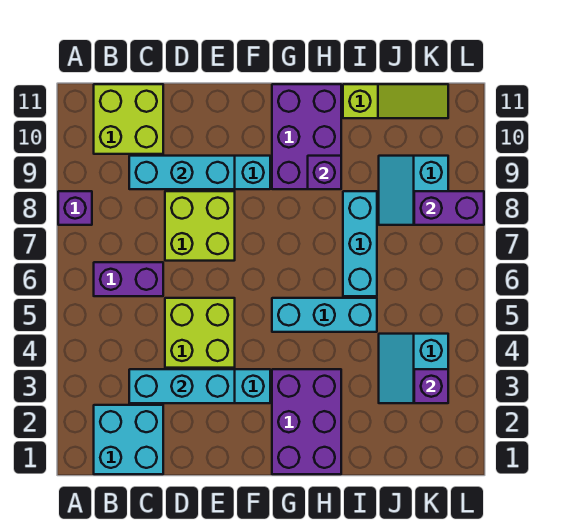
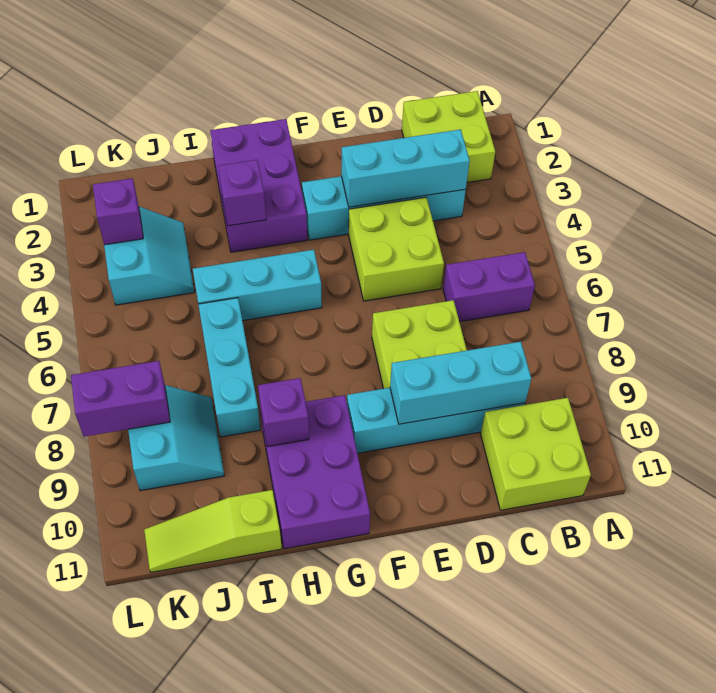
purple 1x1 brick [58,191,92,225] -> purple 1x1 brick moved to [218,160,266,226]
cyan 2x2 brick [94,405,163,474] -> lime 2x2 brick [402,91,495,183]

